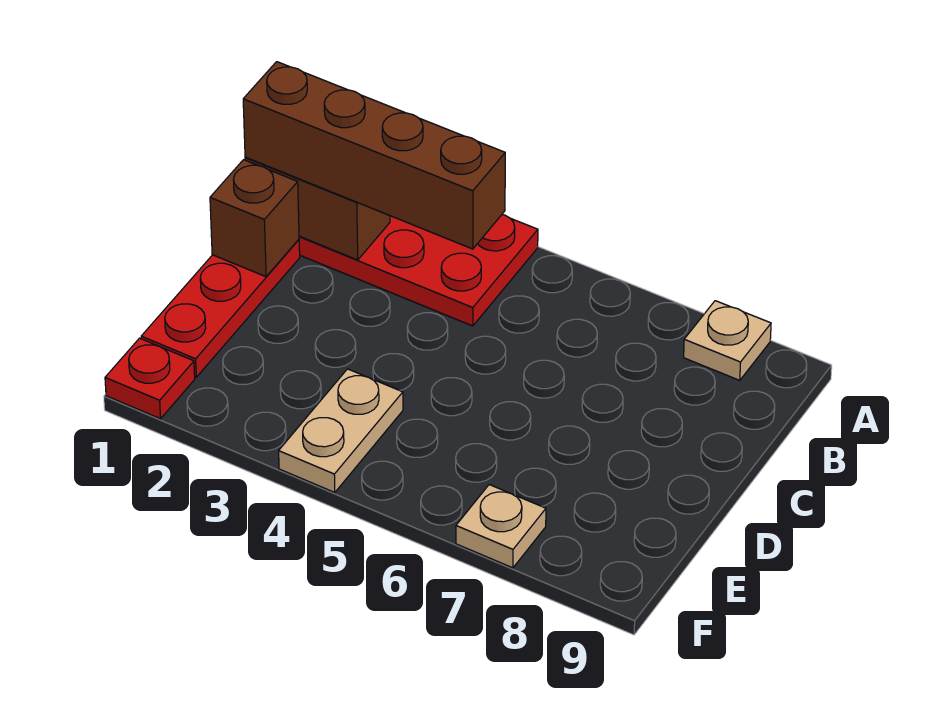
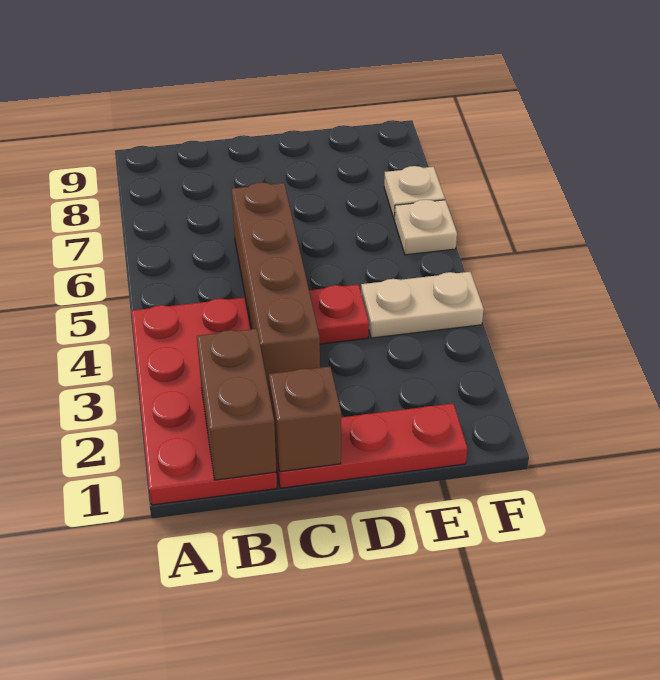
tan 1x1 plate [684,301,771,380] -> tan 1x1 plate moved to [394,200,457,255]
brown 1x4 brick [243,62,505,249] -> brown 1x4 brick moved to [232,182,320,394]
red 1x1 plate [105,338,195,419] -> red 1x1 plate moved to [309,285,369,344]

